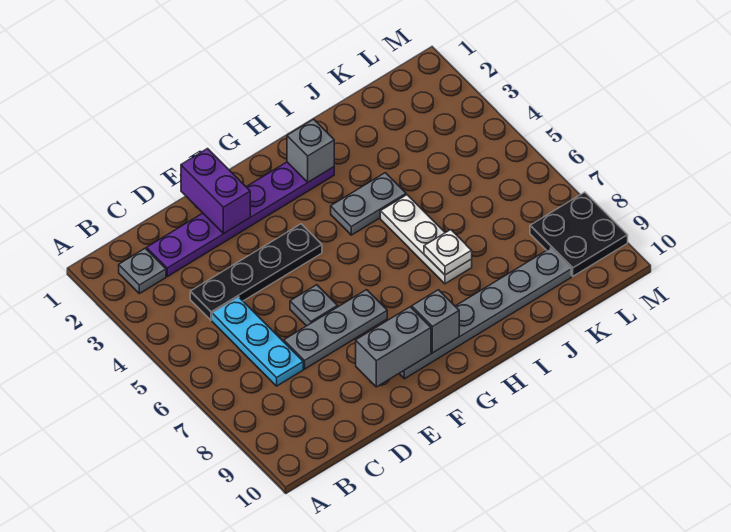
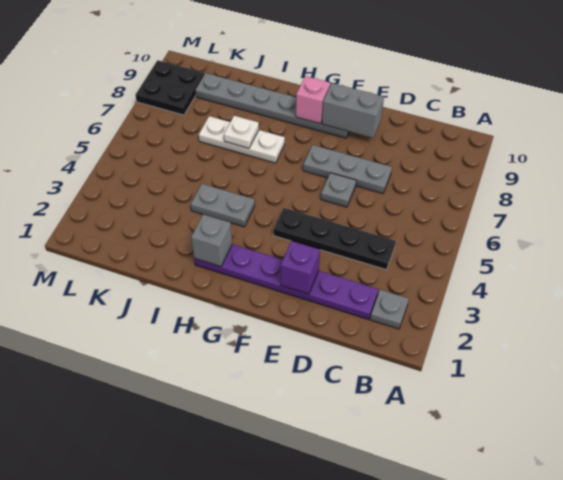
cyan 1x3 plate [212,297,303,386] -> none
purple 1x2 brick [181,149,250,234] -> purple 1x1 brick [281,241,320,294]
grey 1x1 brick [412,290,459,353] -> pink 1x1 brick [296,76,330,124]
white 1x3 plate [380,195,472,284] -> white 1x3 plate turned to [199,116,285,163]

